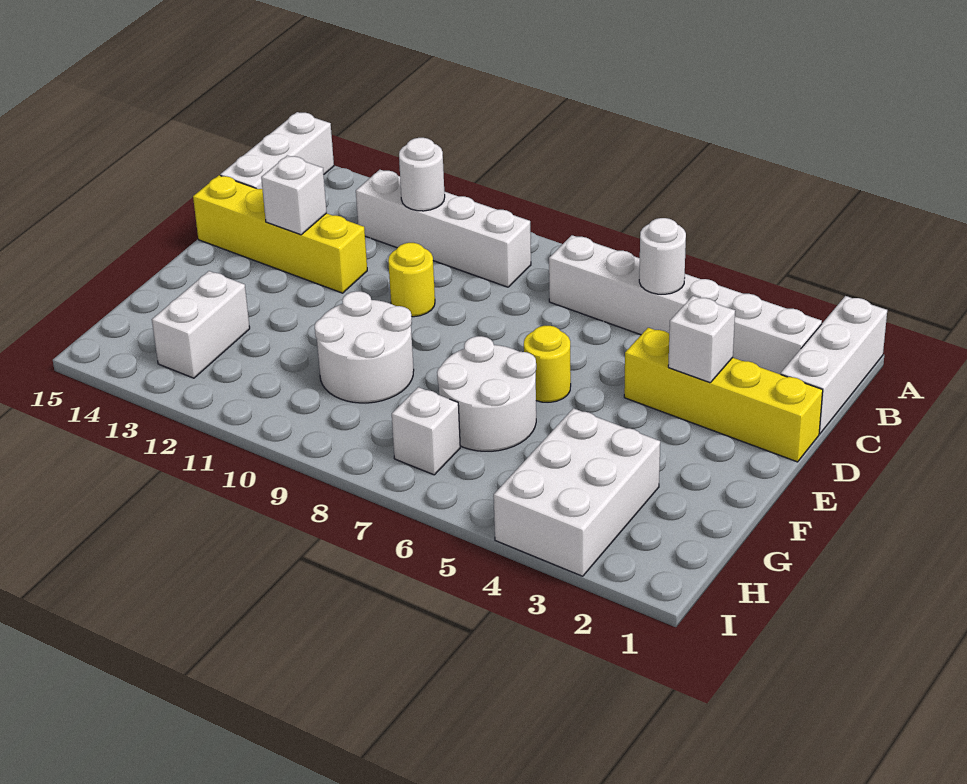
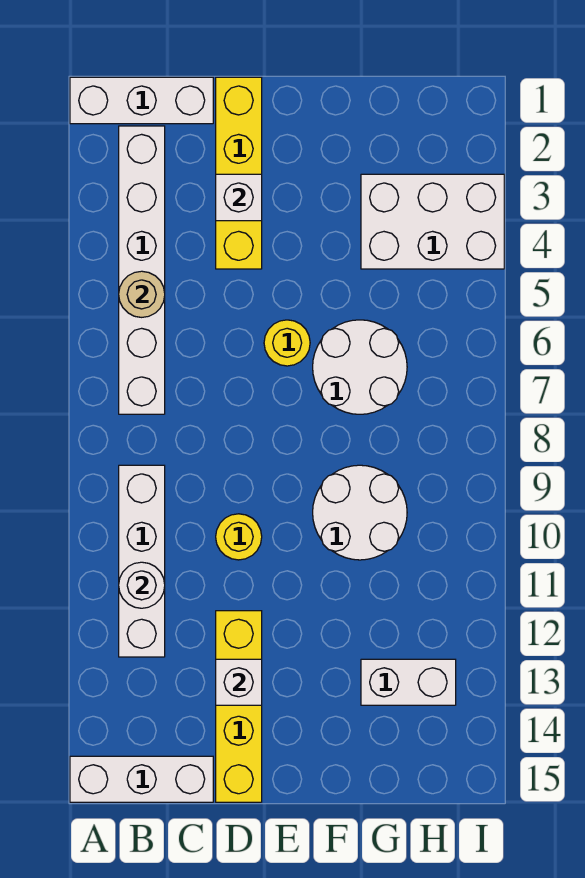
white 1x1 round brick [639,218,686,294] -> tan 1x1 round brick [119,271,165,317]
white 1x1 brick [392,387,460,475] -> none

